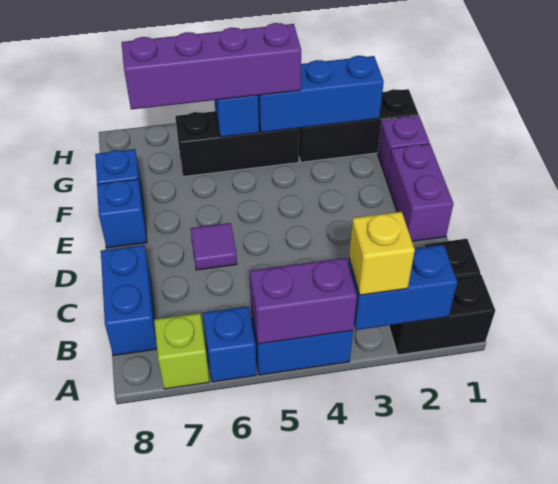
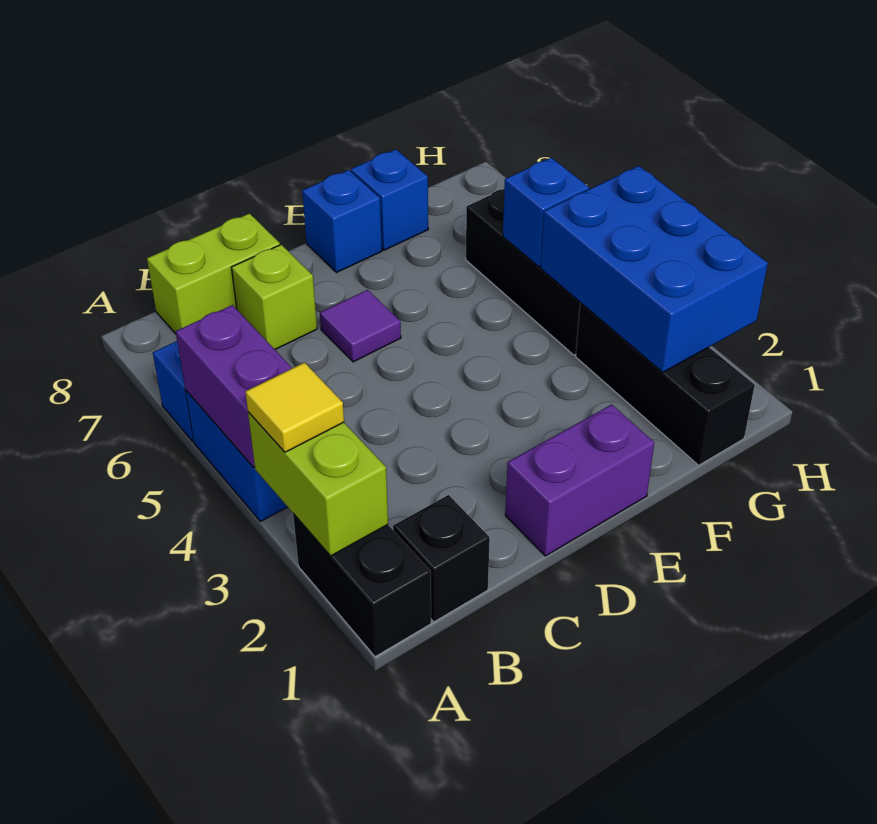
blue 1x2 brick [348,245,457,330] -> lime 1x2 brick [248,412,388,556]
yellow 1x1 brick [349,212,415,295] -> yellow 1x1 tile [245,363,344,452]
lime 1x1 brick [154,313,209,389] -> lime 1x1 brick moved to [231,245,317,349]
blue 1x2 brick [101,245,157,355] -> lime 1x2 brick [147,213,280,334]
purple 1x1 brick [378,116,430,180] -> none
blue 1x3 brick [258,56,384,132] -> blue 2x3 brick [541,166,768,372]
purple 1x4 brick [122,23,301,109] -> none

